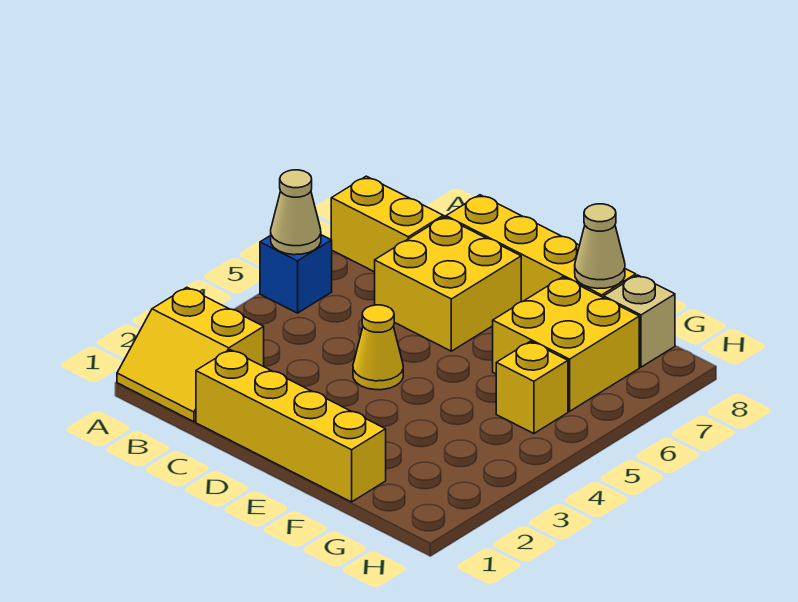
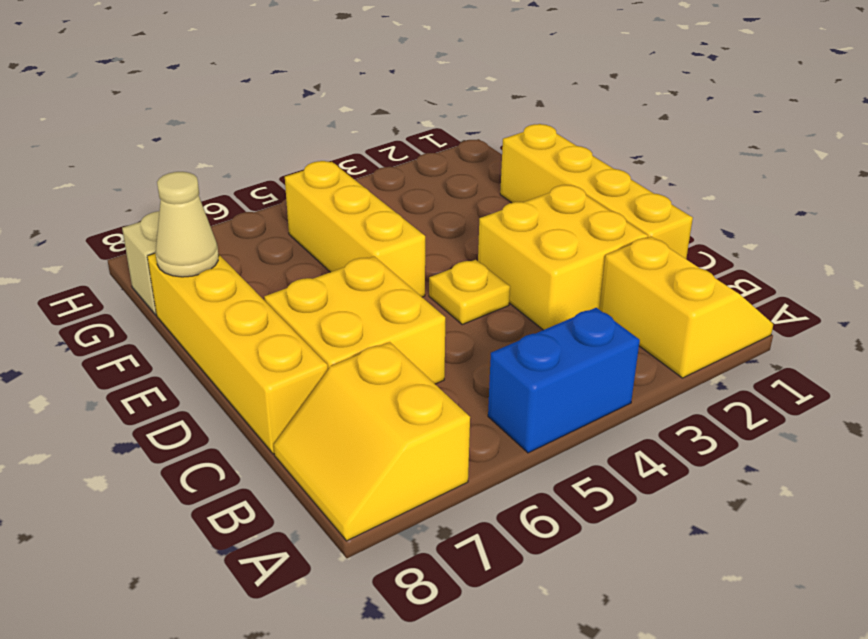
blue 1x1 brick [260,235,332,313] -> blue 1x2 brick [488,308,640,453]
tan 1x1 cone [271,170,321,255] -> none
yellow 1x1 cone [353,305,403,390] -> yellow 1x1 plate [429,260,510,324]
yellow 2x2 brick [493,277,639,411] -> yellow 2x2 brick moved to [478,185,648,330]
yellow 1x1 brick [496,341,568,434] -> yellow 1x3 brick [285,161,425,297]

